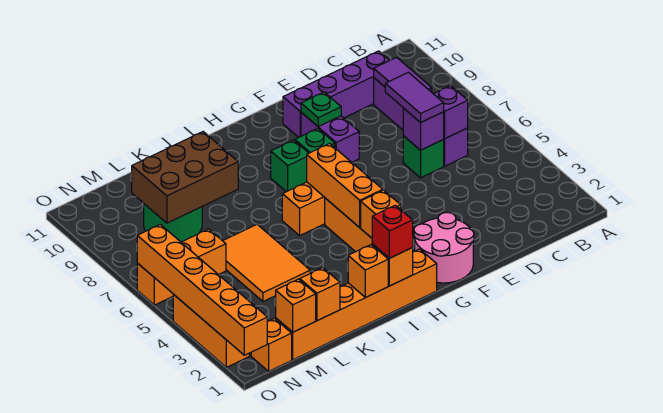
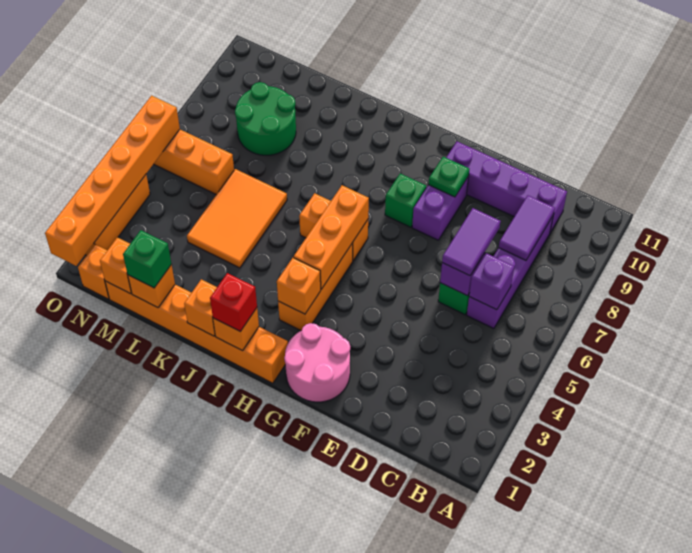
green 1x1 brick [271,140,309,192] -> green 1x1 brick moved to [123,230,171,288]
brown 2x3 brick [132,132,238,223] -> none

